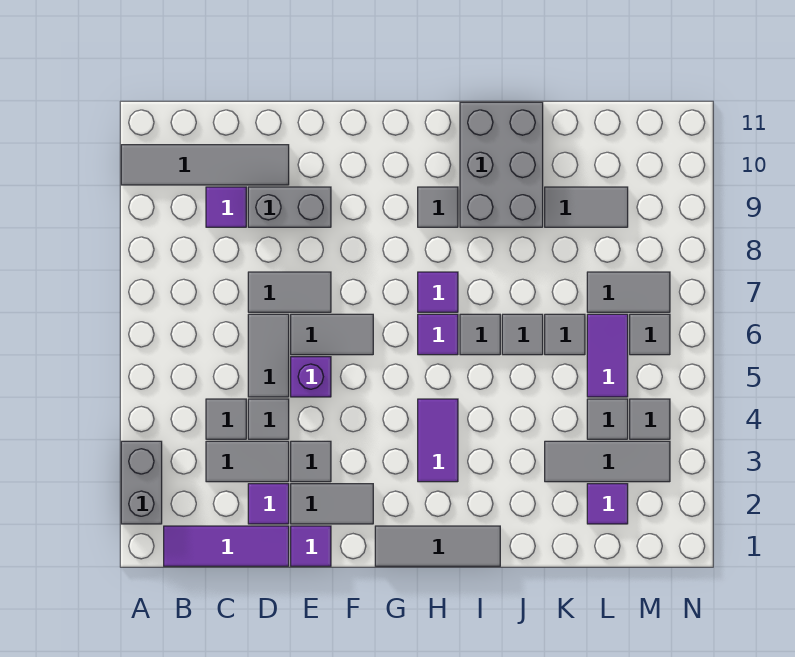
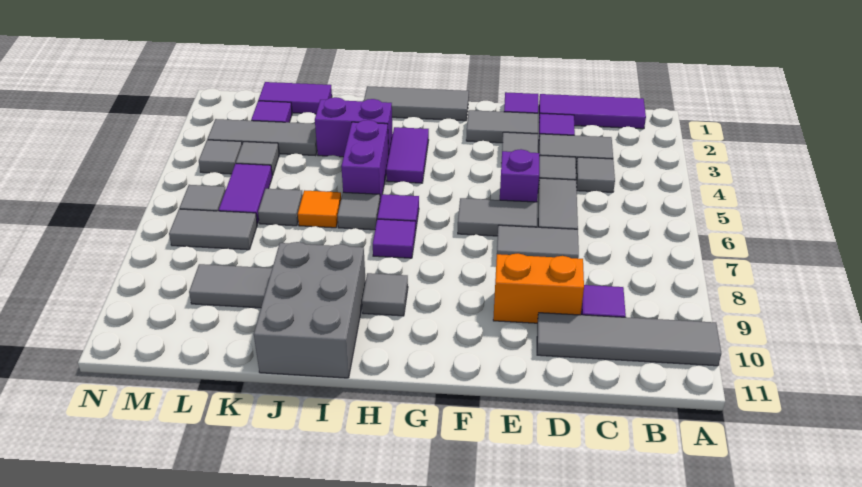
grey 1x2 brick [121,441,162,524] -> none
grey 1x2 brick [248,187,331,227] -> orange 1x2 brick [493,254,584,323]
none -> purple 1x2 brick [315,97,393,157]
none -> purple 1x2 brick [341,120,389,201]
grey 1x1 tile [502,314,543,355] -> orange 1x1 tile [298,190,341,228]
none -> purple 1x2 tile [258,82,332,114]

